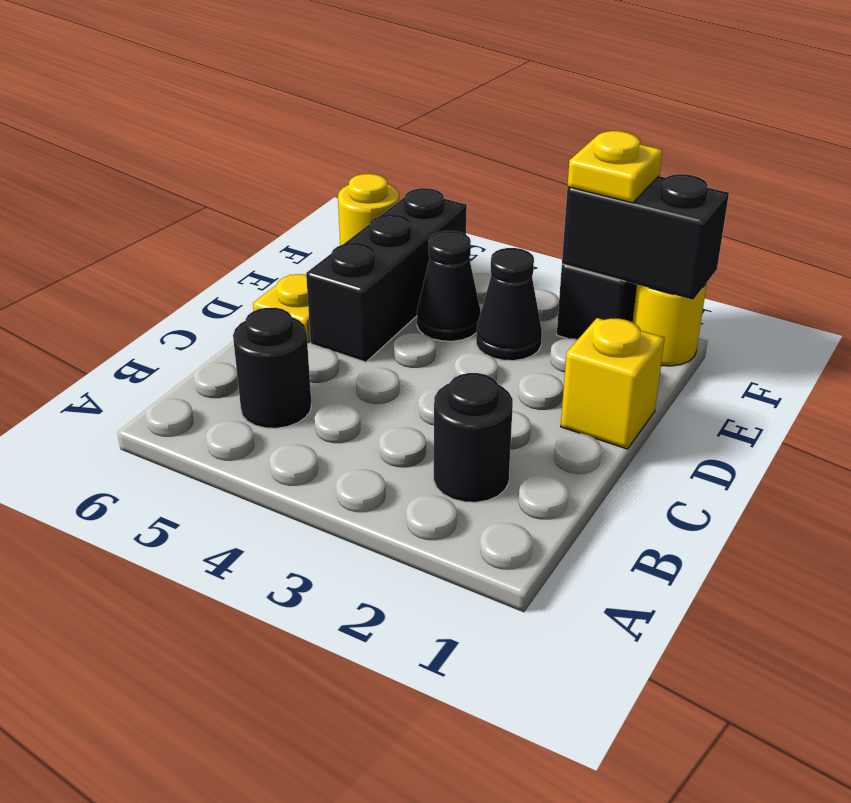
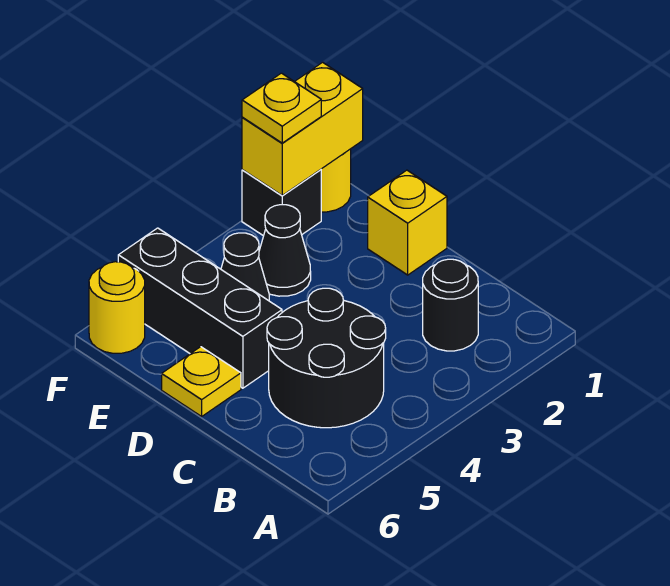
black 1x1 round brick [233,308,311,428] -> black 2x2 round brick [267,288,386,428]
black 1x2 brick [562,174,729,300] -> yellow 1x2 brick [242,62,363,195]

